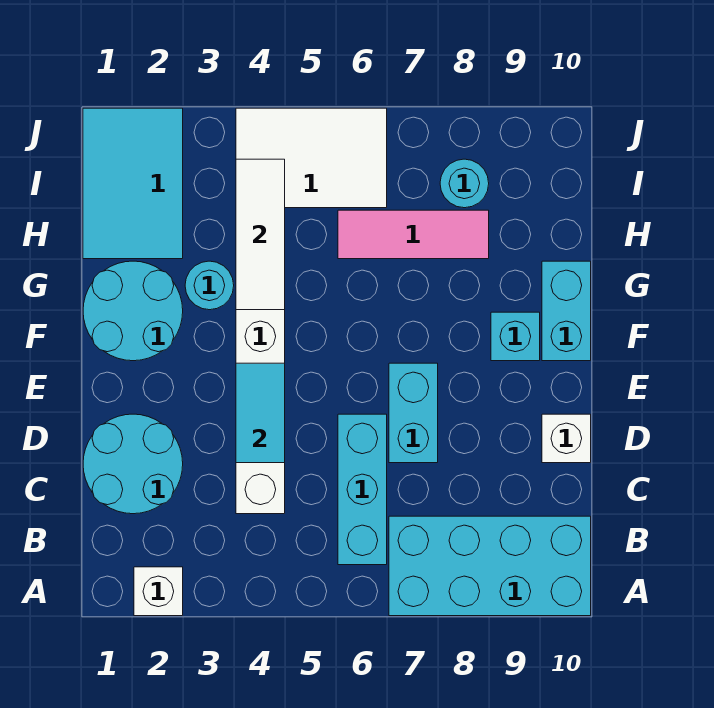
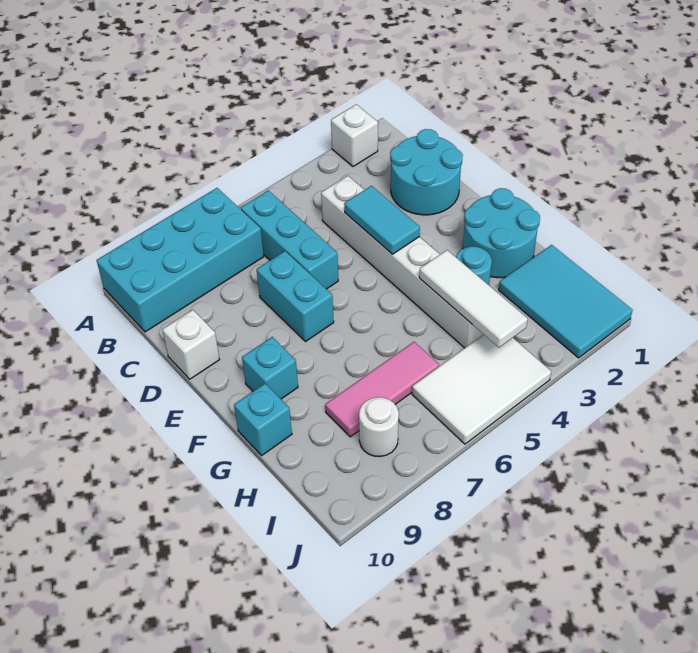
cyan 1x2 brick [542,261,591,361] -> cyan 1x1 brick [234,384,292,455]
cyan 1x1 round brick [440,159,489,208] -> white 1x1 round brick [359,397,399,457]

